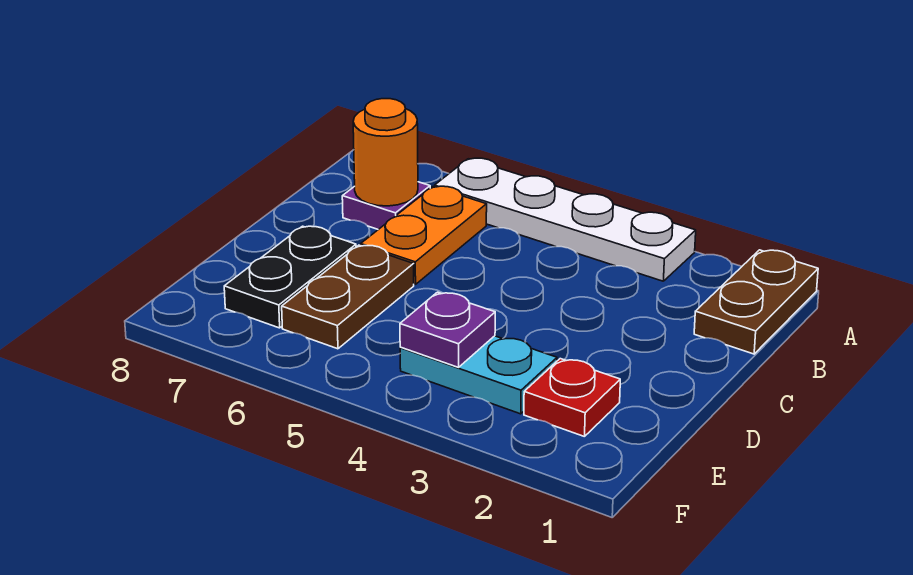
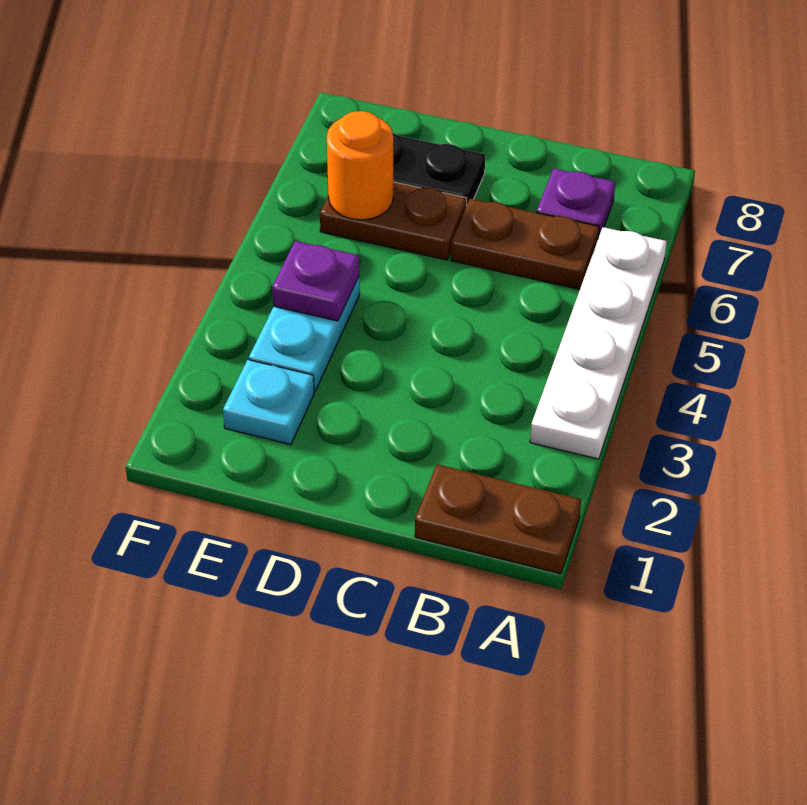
orange 1x2 plate [361,186,487,285] -> brown 1x2 plate [451,199,599,289]
orange 1x1 round brick [353,99,418,206] -> orange 1x1 round brick moved to [327,111,393,220]
red 1x1 plate [524,359,620,437] -> cyan 1x1 plate [223,360,314,445]

